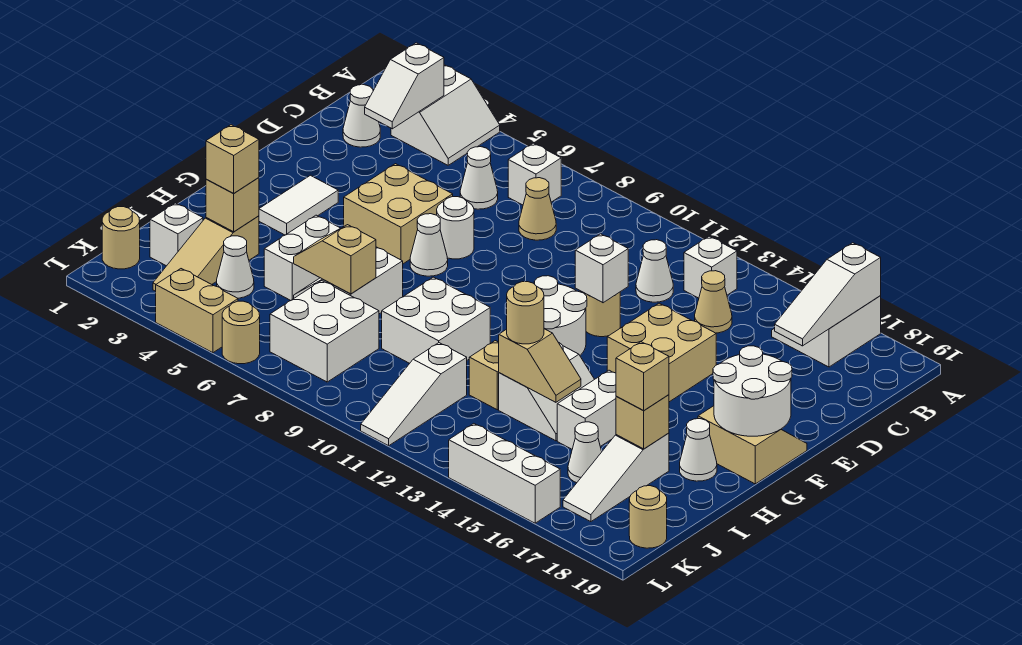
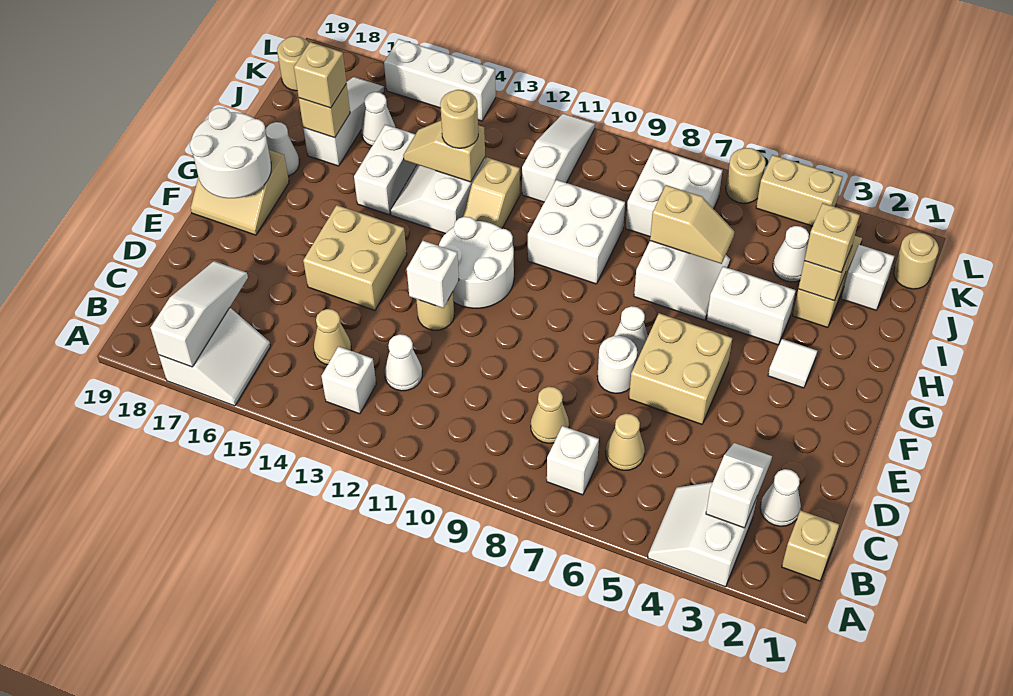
none -> tan 1x1 brick [782,510,839,581]
white 1x1 cone [460,147,498,209] -> tan 1x1 cone [606,414,645,470]
white 1x2 tile [259,175,338,235] -> white 1x1 tile [768,339,817,388]
white 1x2 brick [264,215,340,301] -> white 1x2 brick turned to [707,266,796,345]

